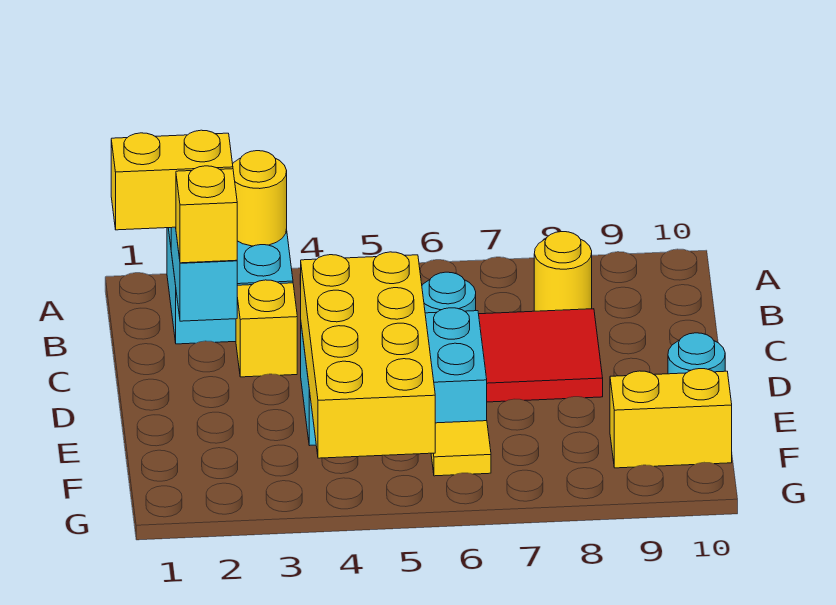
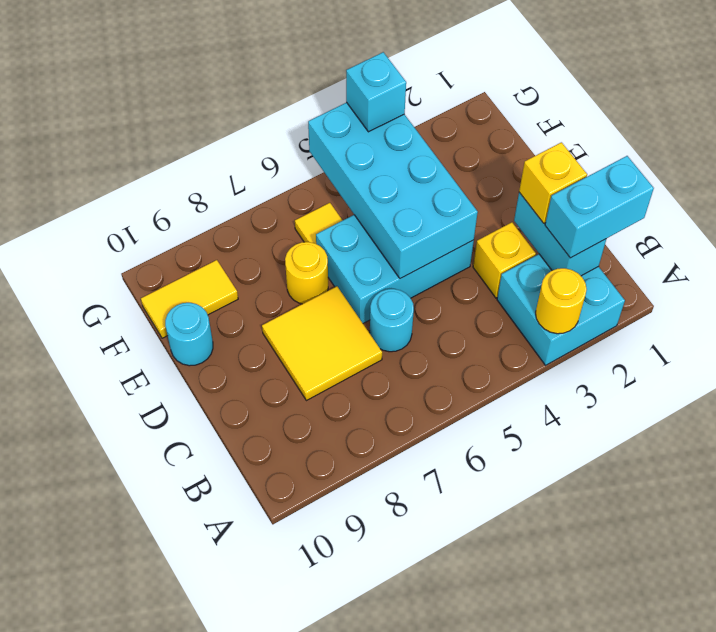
yellow 1x2 brick [111,130,233,230] -> cyan 1x2 brick [545,156,654,258]
yellow 1x1 round brick [534,232,592,311] -> yellow 1x1 round brick moved to [285,242,328,304]
red 2x2 tile [479,309,603,402] -> yellow 2x2 tile [262,286,382,401]
yellow 2x4 brick [301,252,435,458] -> cyan 2x4 brick [308,102,478,279]
yellow 1x2 brick [610,369,732,468] -> yellow 1x2 tile [141,260,238,338]
none -> cyan 1x1 brick [346,52,406,132]

